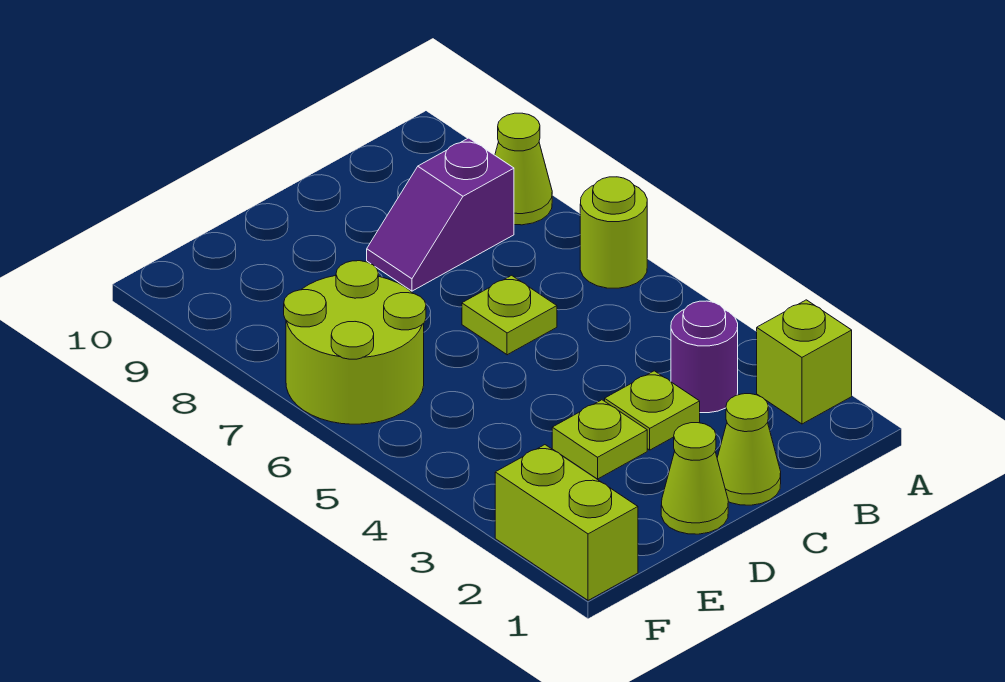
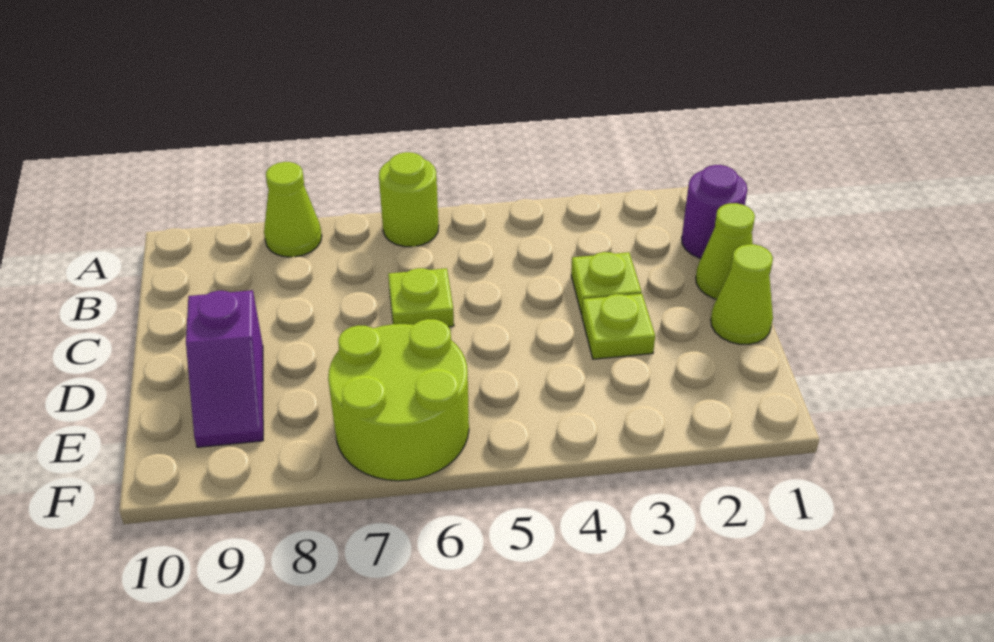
lime 1x1 brick [757,300,852,424] -> none
purple 1x1 round brick [671,301,738,413] -> purple 1x1 round brick moved to [682,165,747,258]
purple 1x2 slope [367,138,514,291] -> purple 1x2 slope moved to [186,290,263,447]
lime 1x2 brick [495,445,638,600] -> none

